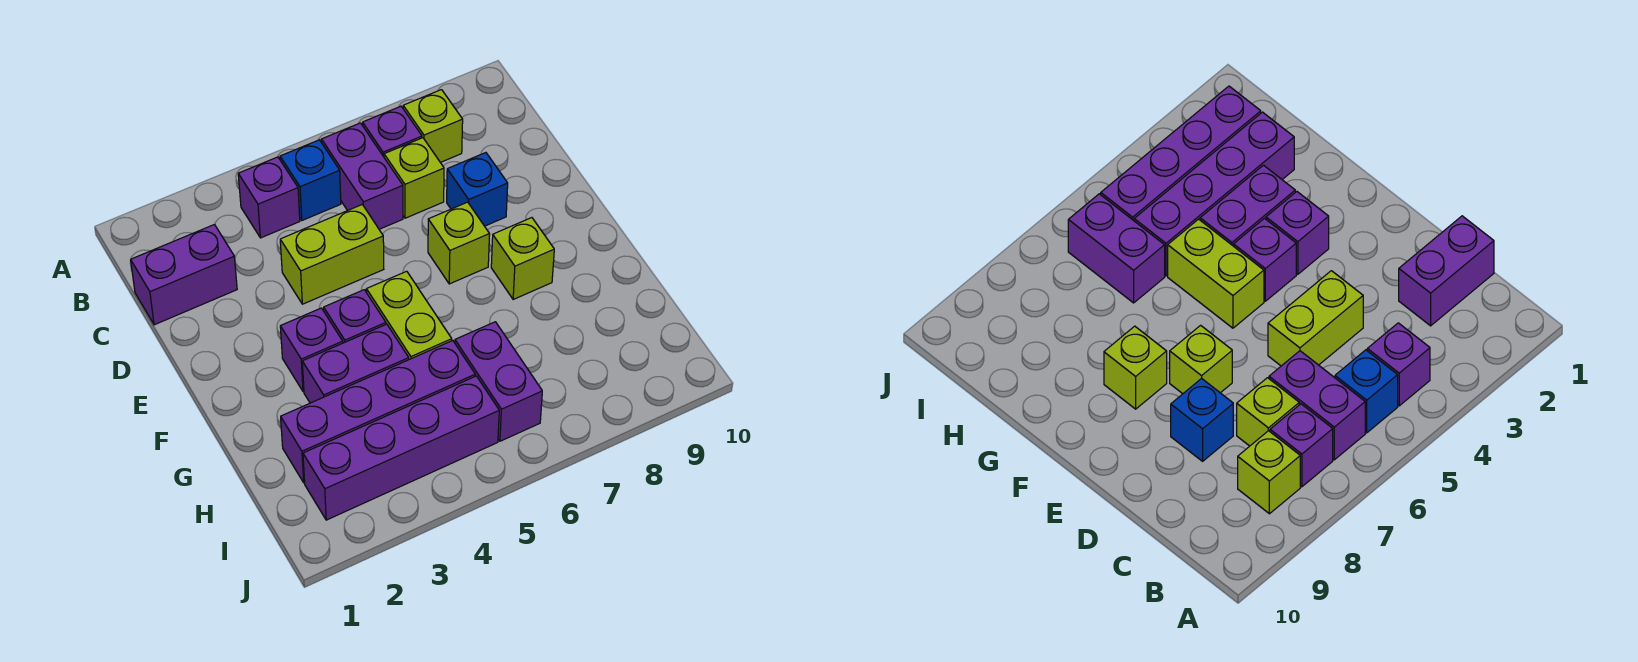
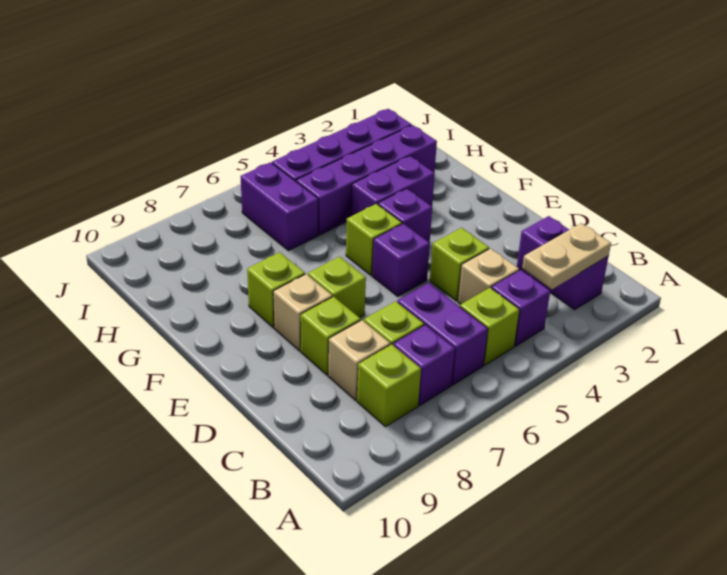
none -> tan 1x2 plate [522,223,611,289]
blue 1x1 brick [280,140,341,220] -> lime 1x1 brick [460,288,520,365]
purple 1x2 brick [131,225,237,325] -> purple 1x2 brick turned to [517,216,609,310]
none -> tan 1x1 brick [458,248,519,304]
none -> tan 1x1 brick [328,320,390,400]
lime 1x2 brick [280,205,384,304] -> lime 1x1 brick [430,228,489,301]
blue 1x1 brick [447,153,508,226] -> lime 1x1 brick [301,297,361,375]
none -> tan 1x1 brick [273,274,332,351]
purple 1x1 brick [280,308,343,392] -> purple 1x1 brick moved to [372,224,430,296]
lime 1x2 brick [366,271,452,359] -> lime 1x1 brick [346,204,402,275]

